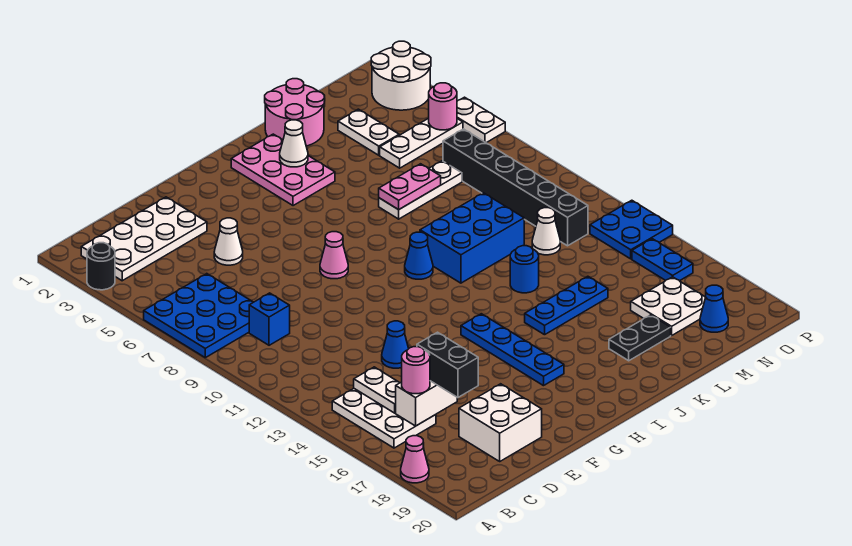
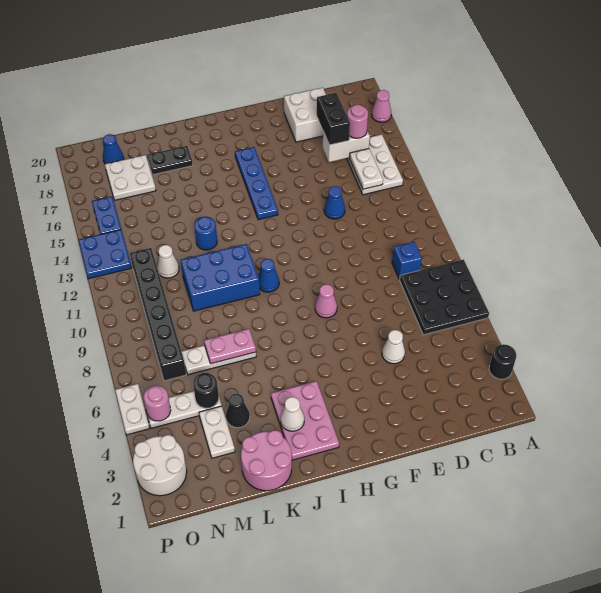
blue 3x3 plate [144,274,253,358] -> black 3x3 plate [399,260,489,335]
white 2x4 plate [81,197,207,281] -> none
blue 1x3 plate [525,276,608,335] -> none
none -> black 1x1 cone [226,394,250,428]
none -> black 1x1 round brick [193,373,219,408]

